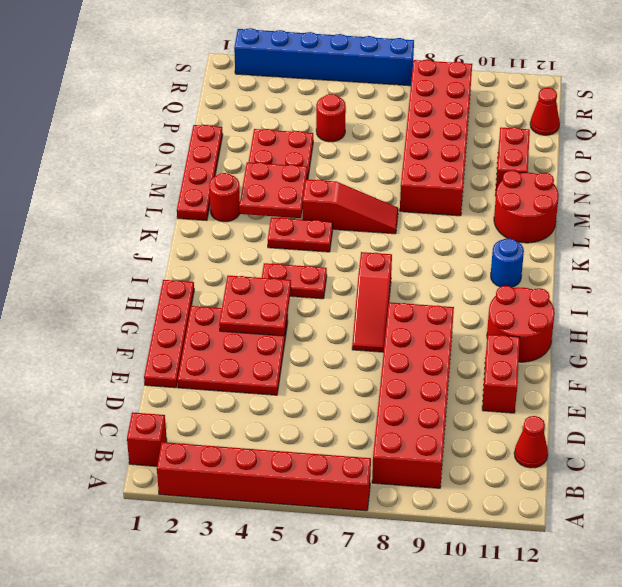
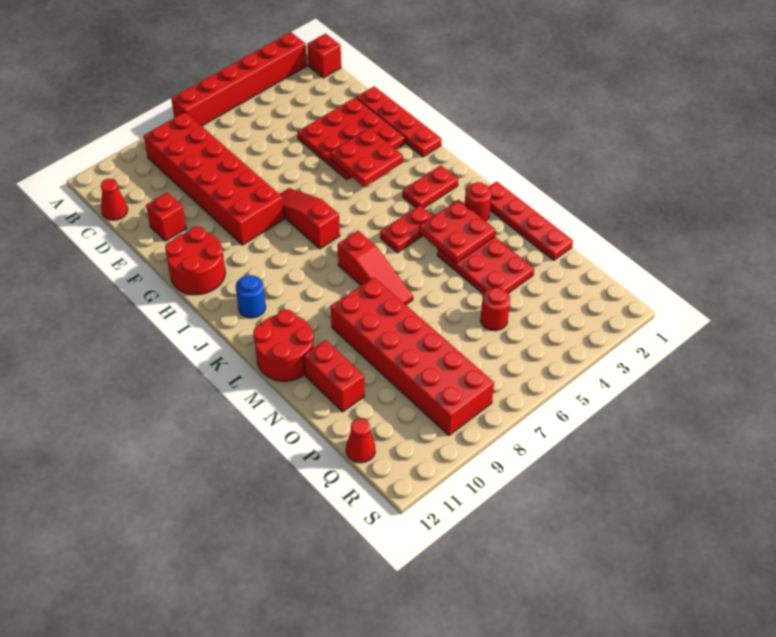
red 1x2 brick [482,335,520,413] -> red 1x1 brick [146,192,187,241]
red 1x2 plate [262,263,327,299] -> red 1x2 plate moved to [403,166,458,208]
red 1x3 slope [303,179,398,234] -> red 1x3 slope turned to [338,231,413,305]
blue 1x6 brick [234,28,414,86] -> none

